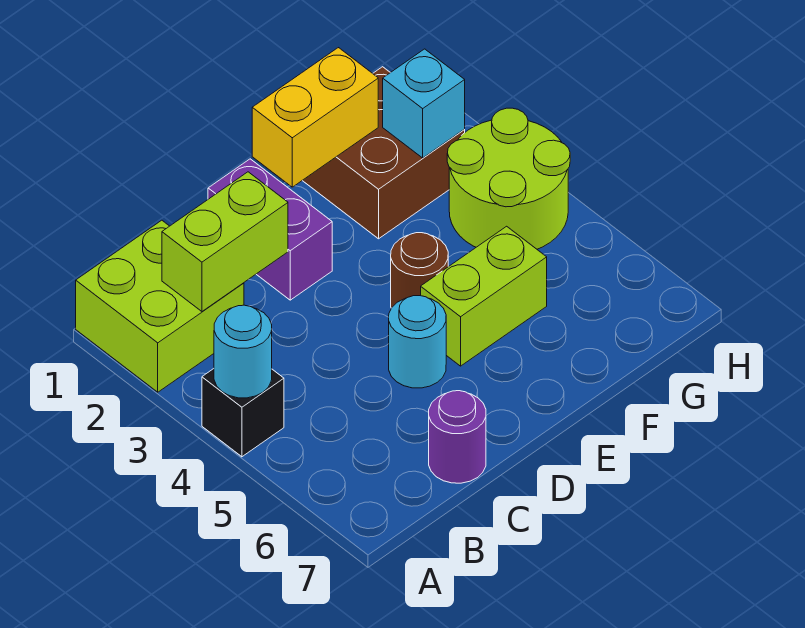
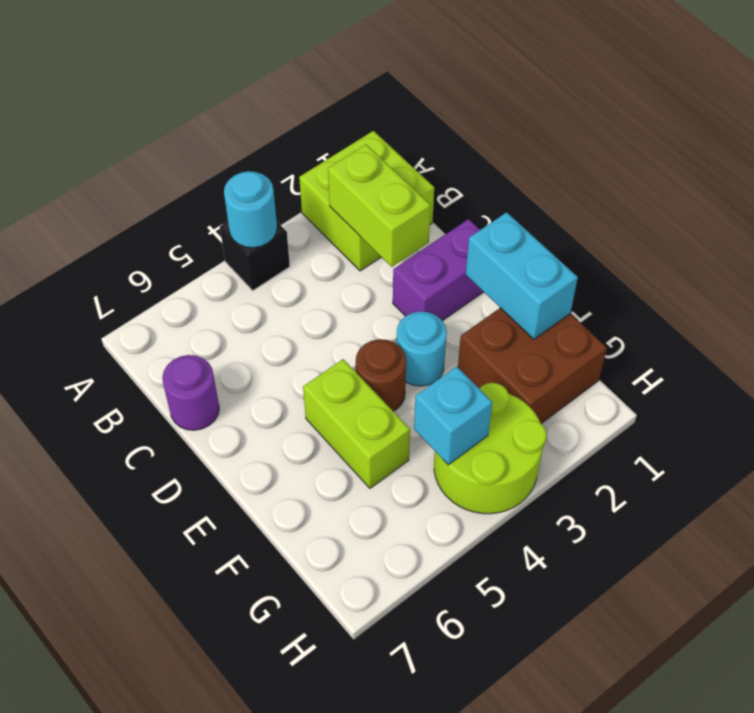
cyan 1x1 round brick [389,296,446,388] -> cyan 1x1 round brick moved to [396,312,447,386]
yellow 1x2 brick [252,48,378,187] -> cyan 1x2 brick [466,212,578,339]
cyan 1x1 brick [383,49,465,158] -> cyan 1x1 brick moved to [414,366,492,465]

